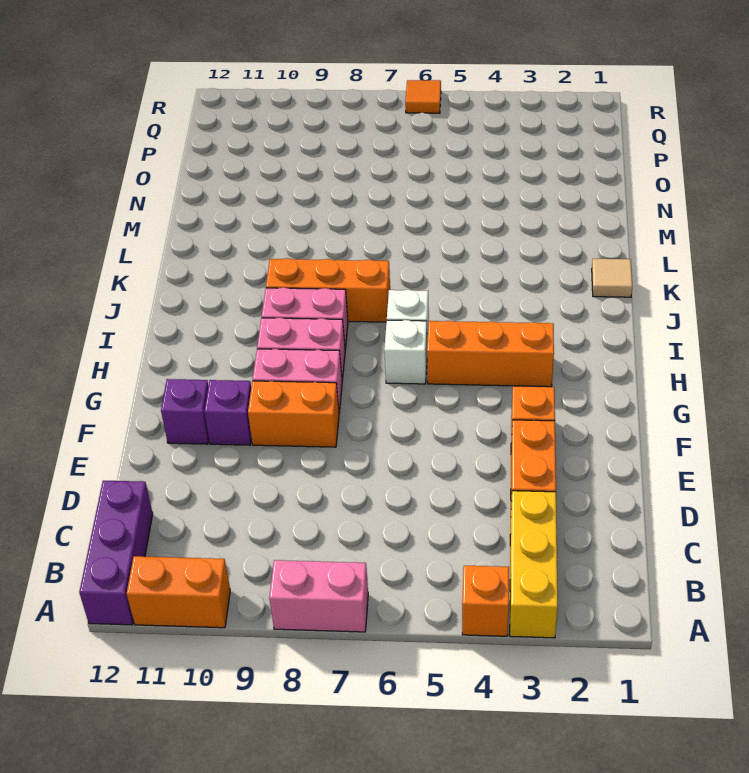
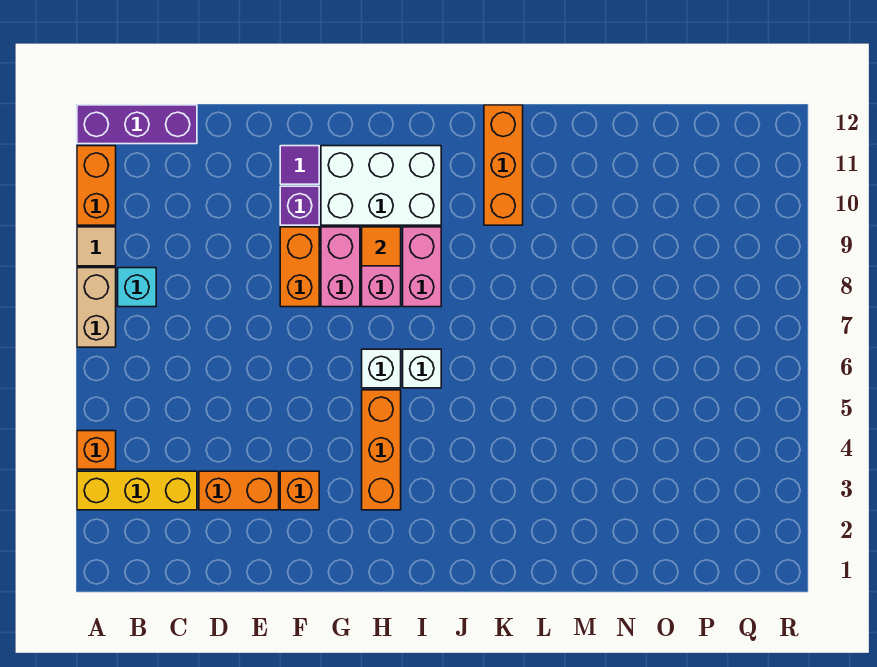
pink 1x2 brick [269,560,368,632] -> tan 1x2 brick [77,268,116,347]
none -> cyan 1x1 brick [118,268,156,307]
purple 1x1 brick [161,379,209,444] -> purple 1x1 tile [280,146,319,184]
none -> white 2x3 brick [321,146,441,225]
orange 1x3 brick [266,258,390,322] -> orange 1x3 brick moved to [484,105,523,225]
tan 1x1 tile [592,259,632,297] -> tan 1x1 tile moved to [77,227,116,266]
orange 1x1 tile [405,80,441,113] -> orange 1x1 tile moved to [362,227,401,266]

